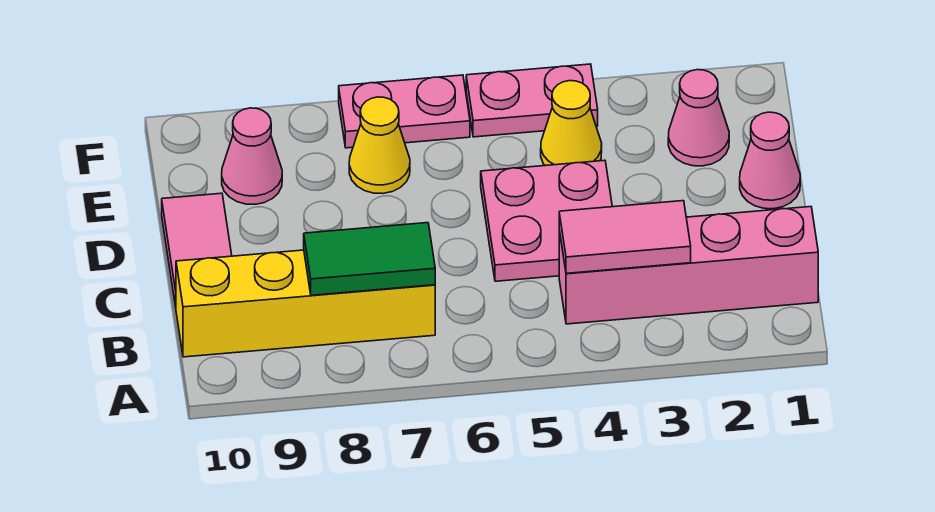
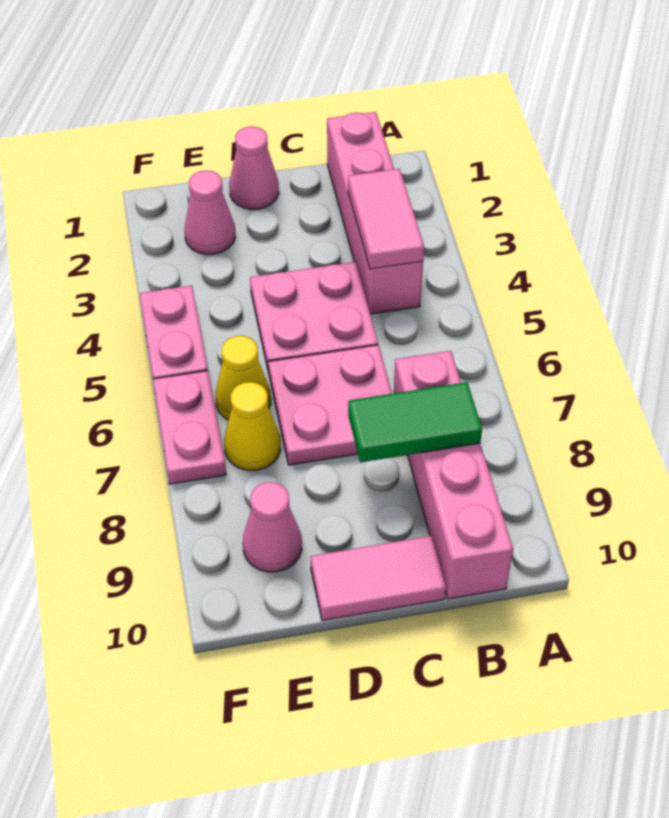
yellow 1x4 brick [176,250,435,357] -> pink 1x4 brick [394,351,513,599]
green 1x2 tile [304,223,435,295] -> green 1x2 tile turned to [348,382,482,462]
none -> pink 2x2 plate [268,345,392,465]
yellow 1x1 cone [541,81,602,166] -> yellow 1x1 cone moved to [216,336,271,420]

